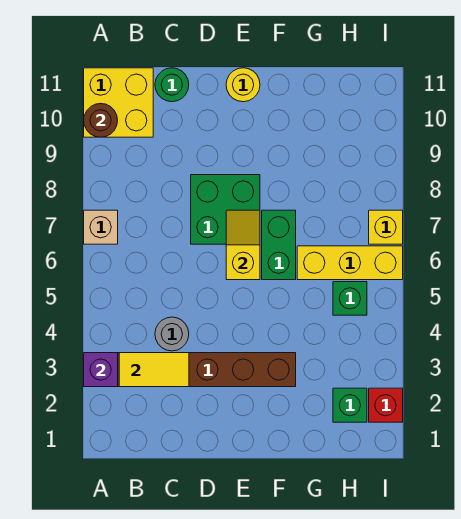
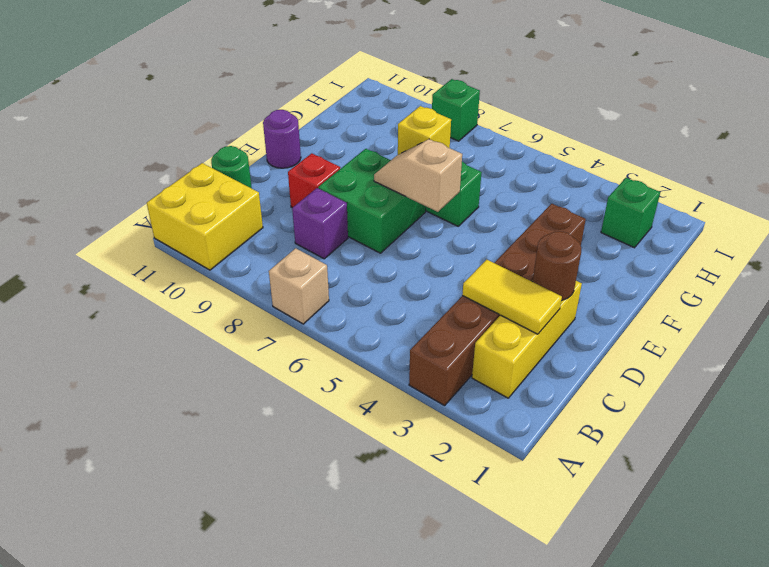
purple 1x1 brick [84,353,118,387] -> purple 1x1 brick moved to [292,188,348,259]
brown 1x1 round brick [84,103,118,137] -> brown 1x1 round brick moved to [532,231,581,301]
yellow 1x2 tile [119,353,189,387] -> yellow 1x2 tile turned to [462,260,562,334]
grey 1x1 round brick [155,317,189,351] -> none
yellow 1x2 slope [226,210,260,280] -> tan 1x2 slope [374,139,462,212]
yellow 1x1 round brick [226,68,260,102] -> purple 1x1 round brick [263,110,301,168]
yellow 1x3 brick [297,246,403,280] -> yellow 1x3 brick moved to [472,280,582,398]
green 1x1 brick [333,282,367,315] -> green 1x1 brick moved to [432,79,480,141]
red 1x1 brick [369,388,403,422] -> red 1x1 brick moved to [288,153,340,208]
yellow 1x1 brick [369,210,403,244] -> yellow 1x1 brick moved to [398,106,451,155]

